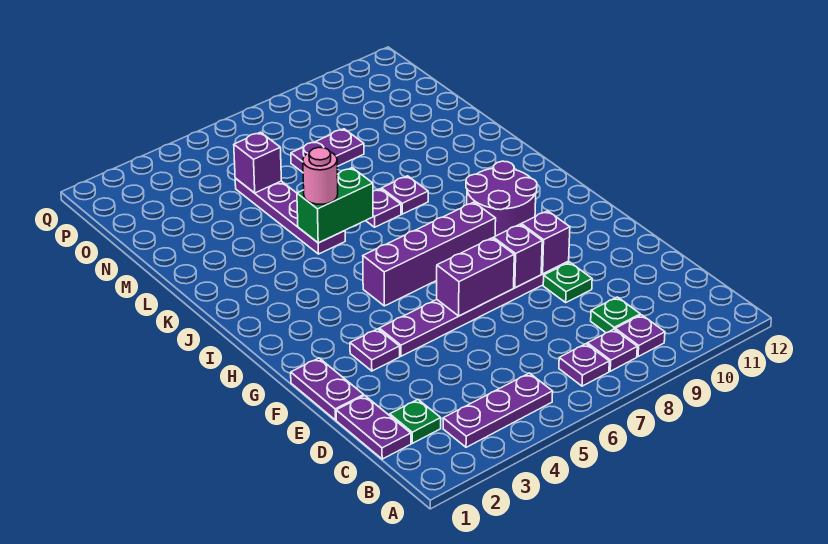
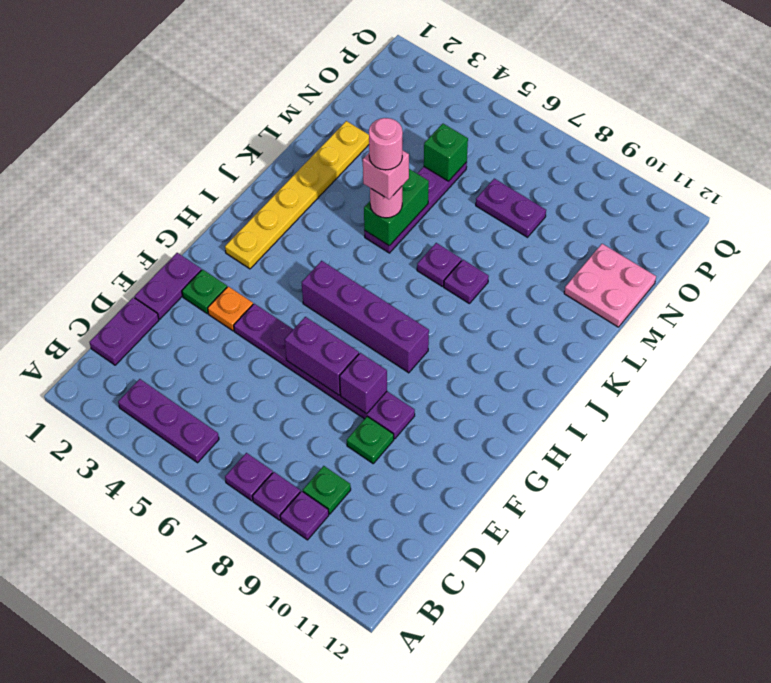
green 1x1 plate [390,399,441,443] -> green 1x1 plate moved to [182,270,227,314]
purple 1x1 plate [350,329,400,371] -> orange 1x1 plate [208,286,253,331]
purple 1x1 brick [521,211,570,274] -> none
none -> yellow 1x6 plate [225,121,369,269]
purple 2x2 round brick [466,161,537,236] -> none
green 1x2 brick [297,168,373,243] -> green 1x2 brick turned to [364,169,429,246]
none -> pink 1x1 brick [363,150,409,199]
none -> pink 1x1 round brick [369,118,403,170]
none -> pink 2x2 plate [564,244,656,327]
purple 1x1 brick [234,132,281,193] -> green 1x1 brick [424,124,468,181]

